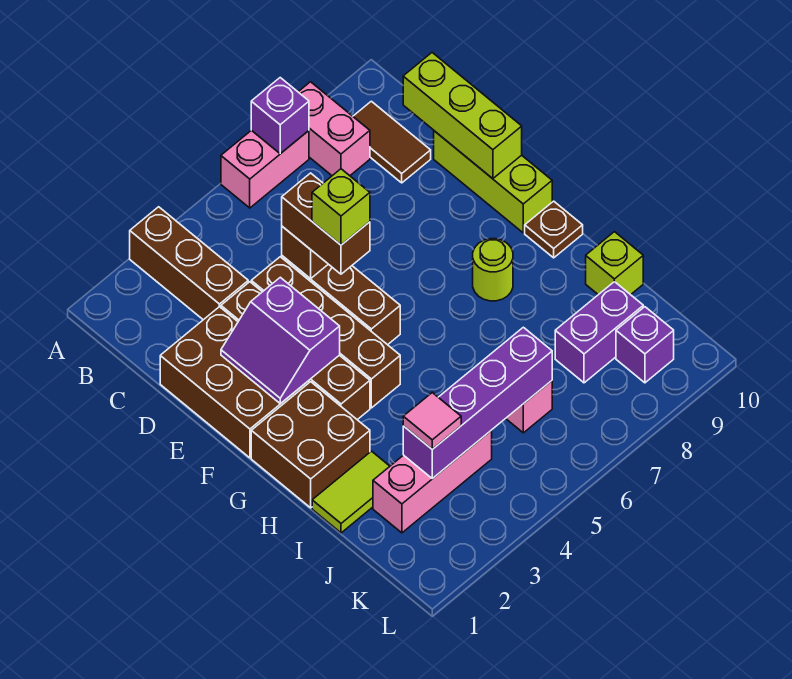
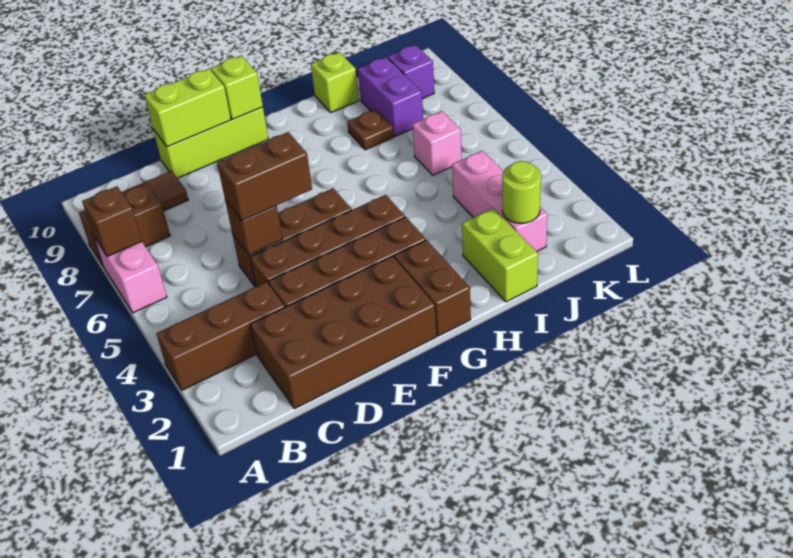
purple 1x1 brick [251,78,309,154] -> brown 1x1 brick [82,186,142,257]
pink 1x2 brick [299,82,370,176] -> brown 1x2 brick [79,184,170,265]
lime 1x3 brick [403,53,522,179] -> lime 1x2 brick [145,69,231,147]
brown 2x3 brick [160,307,309,458] -> brown 2x4 brick [250,256,437,409]
purple 2x2 slope [221,277,340,404] -> none
lime 1x1 brick [312,169,370,245] -> lime 1x1 brick moved to [211,56,263,119]
brown 2x2 brick [251,382,370,508] -> brown 1x2 brick [394,240,471,336]
lime 1x1 round brick [473,239,513,301] -> lime 1x1 round brick moved to [502,161,541,223]
brown 1x1 plate [525,201,583,258] -> brown 1x1 plate moved to [347,109,394,150]
lime 1x2 tile [312,451,390,533] -> lime 1x2 brick [462,208,538,302]
purple 1x4 brick [403,327,552,479] -> none
pink 1x1 tile [403,393,461,449] -> none

